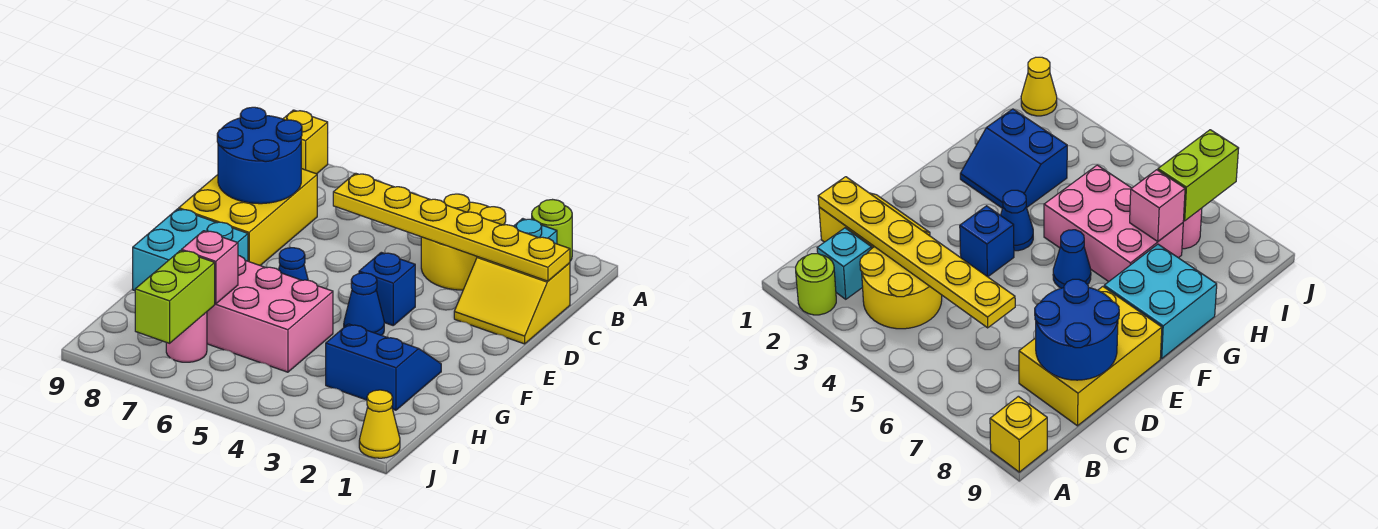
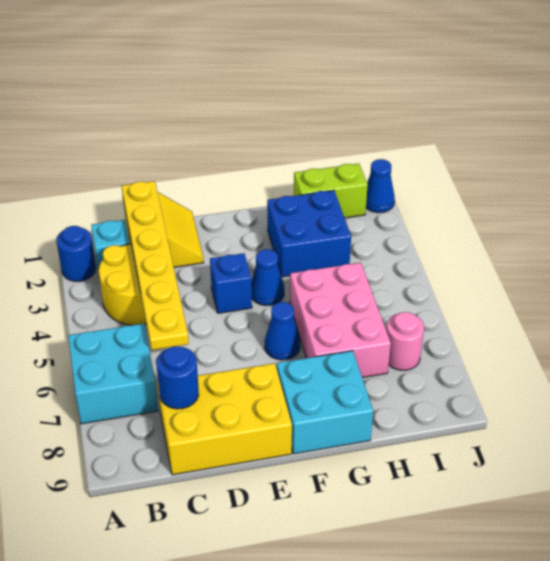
lime 1x1 round brick [532,200,572,261] -> blue 1x1 round brick [57,226,96,281]
none -> cyan 2x2 brick [68,324,158,424]
yellow 1x1 brick [283,110,328,174] -> none
blue 2x2 round brick [217,107,302,204] -> blue 1x1 round brick [157,346,199,409]
blue 2x2 slope [326,324,441,410] -> blue 2x2 brick [267,190,351,277]
pink 1x1 brick [182,231,238,304] -> none
lime 1x2 brick [135,250,215,343] -> lime 1x2 brick moved to [294,164,368,218]
yellow 1x1 cone [359,390,400,458] -> blue 1x1 cone [366,159,395,213]

